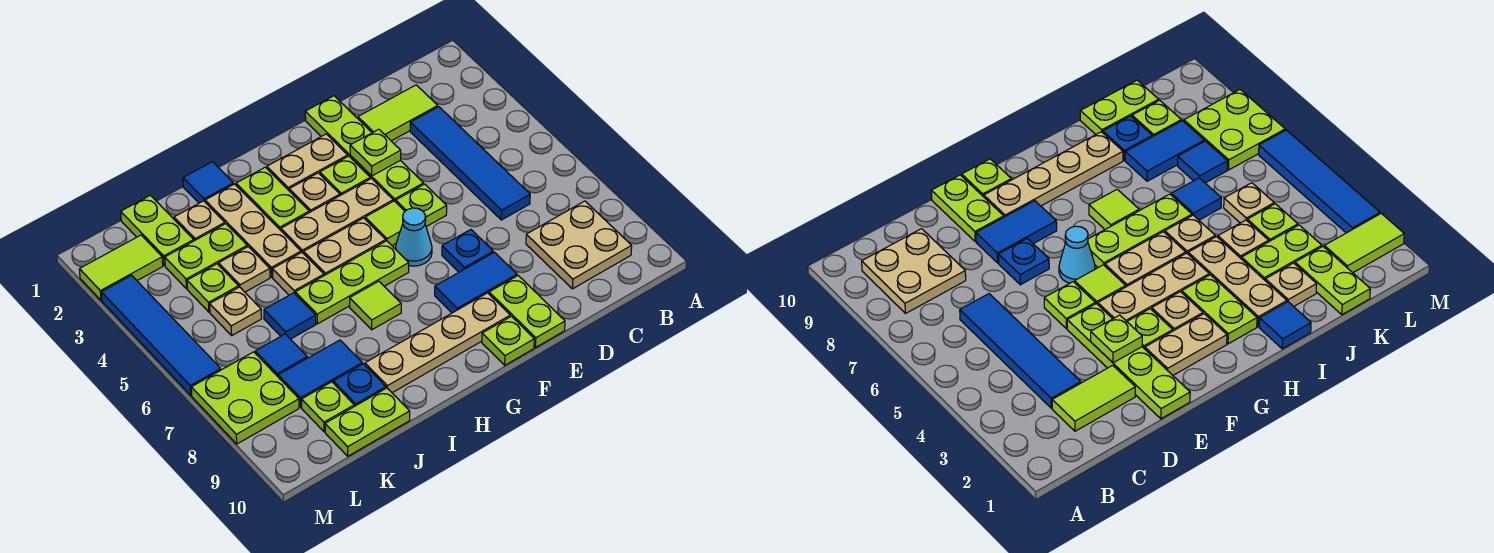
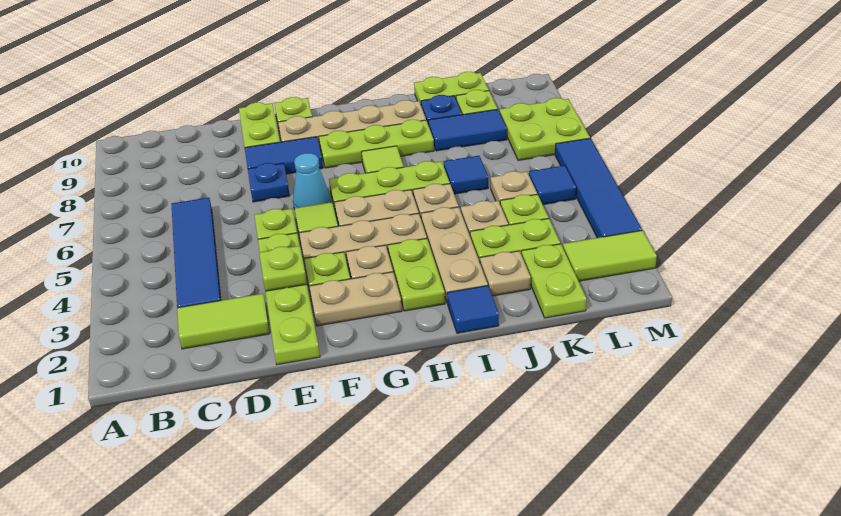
tan 2x2 plate [526,201,632,289] -> none
none -> lime 1x3 plate [319,120,434,168]
blue 1x1 tile [255,334,307,376] -> blue 1x1 tile moved to [529,165,576,205]

